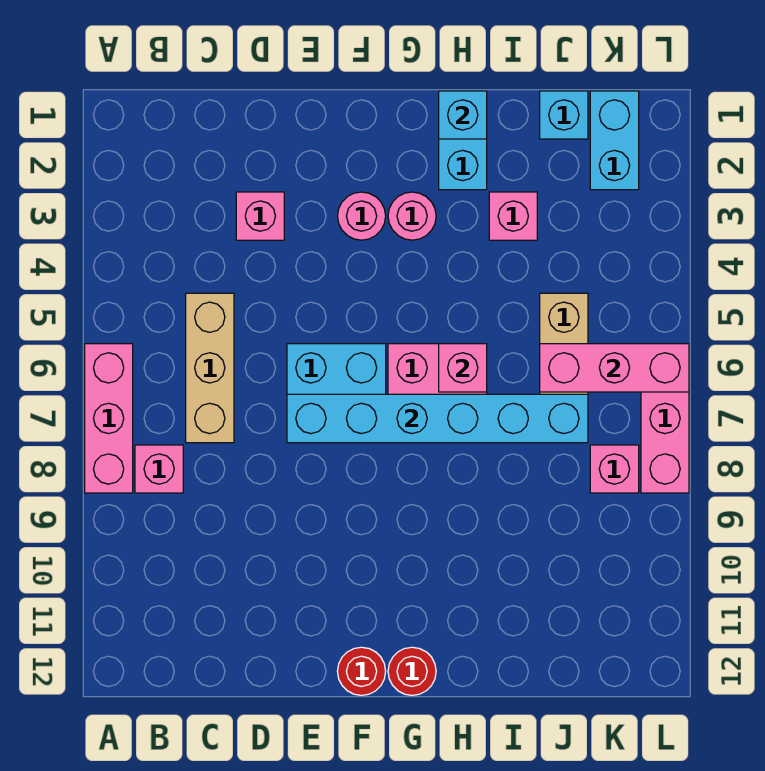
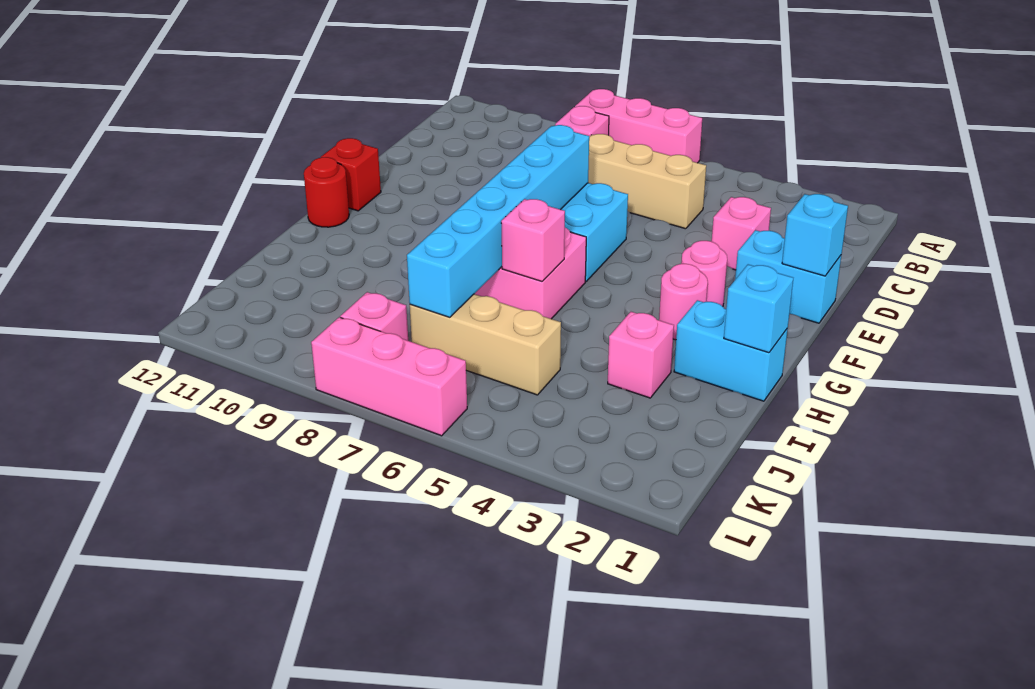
red 1x1 round brick [337,647,386,695] -> red 1x1 brick [321,138,381,211]
cyan 1x1 brick [540,91,588,139] -> cyan 1x1 brick moved to [782,194,848,276]
pink 1x3 brick [540,344,689,392] -> none
cyan 1x2 brick [590,91,639,190] -> cyan 1x2 brick moved to [735,230,841,323]

